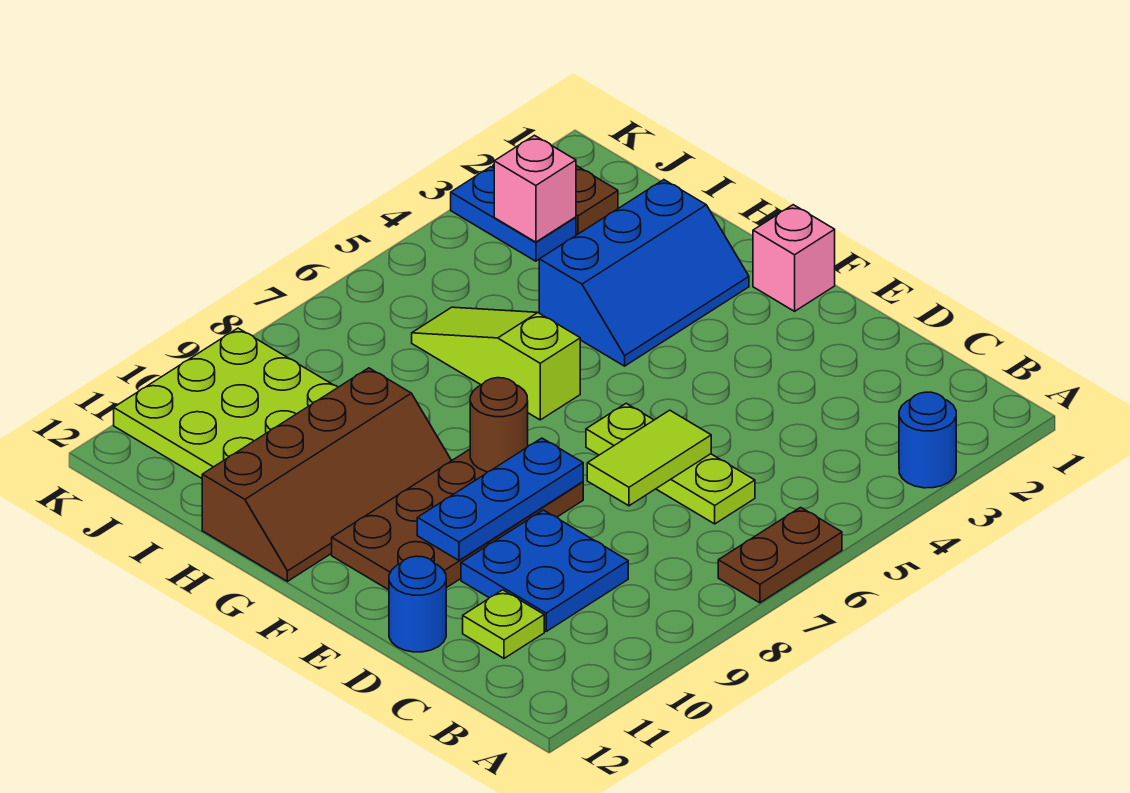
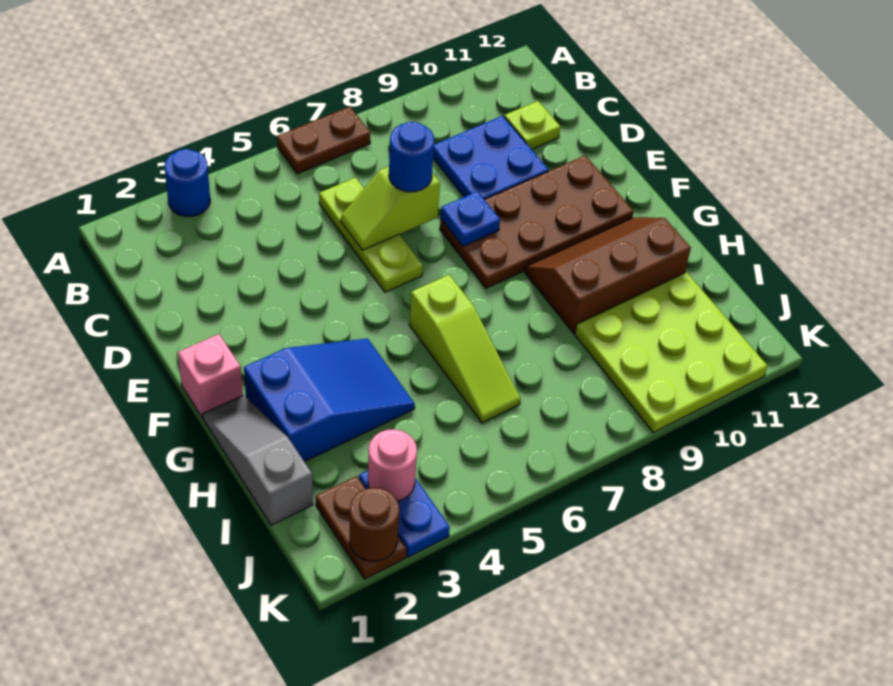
lime 1x2 tile [587,410,711,506] -> lime 1x2 slope [341,167,440,250]
blue 1x1 round brick [389,556,446,652] -> blue 1x1 round brick moved to [389,122,434,192]
blue 1x3 plate [417,438,583,560] -> blue 1x1 plate [441,191,500,246]
brown 1x1 round brick [470,378,528,472] -> brown 1x1 round brick moved to [350,488,399,561]
none -> grey 1x3 slope [203,395,313,525]
blue 2x3 slope [539,180,749,366] -> blue 2x3 slope turned to [244,338,415,462]
brown 2x4 slope [202,368,451,581] -> brown 2x3 slope [525,217,691,333]
pink 1x1 brick [494,135,576,242] -> pink 1x1 round brick [368,429,417,501]

